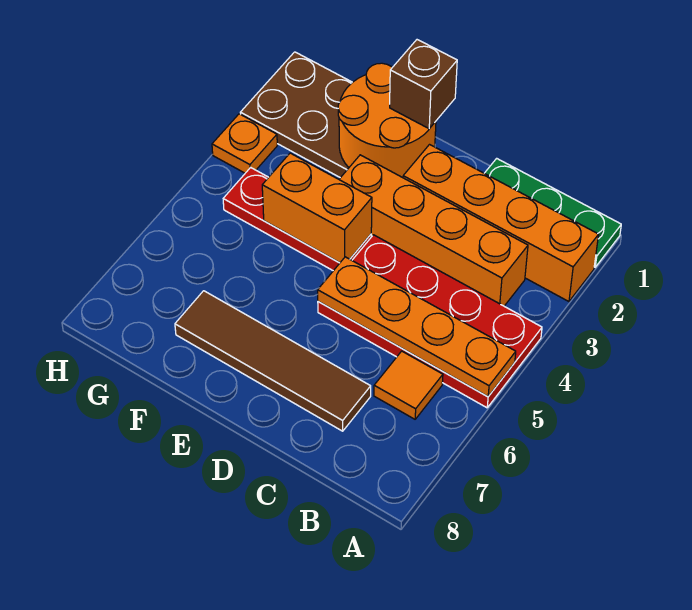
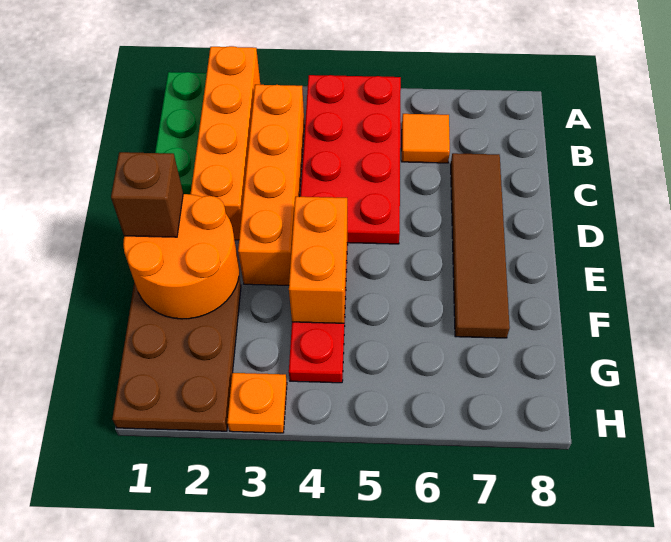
orange 1x4 plate [318,257,516,397] -> none

